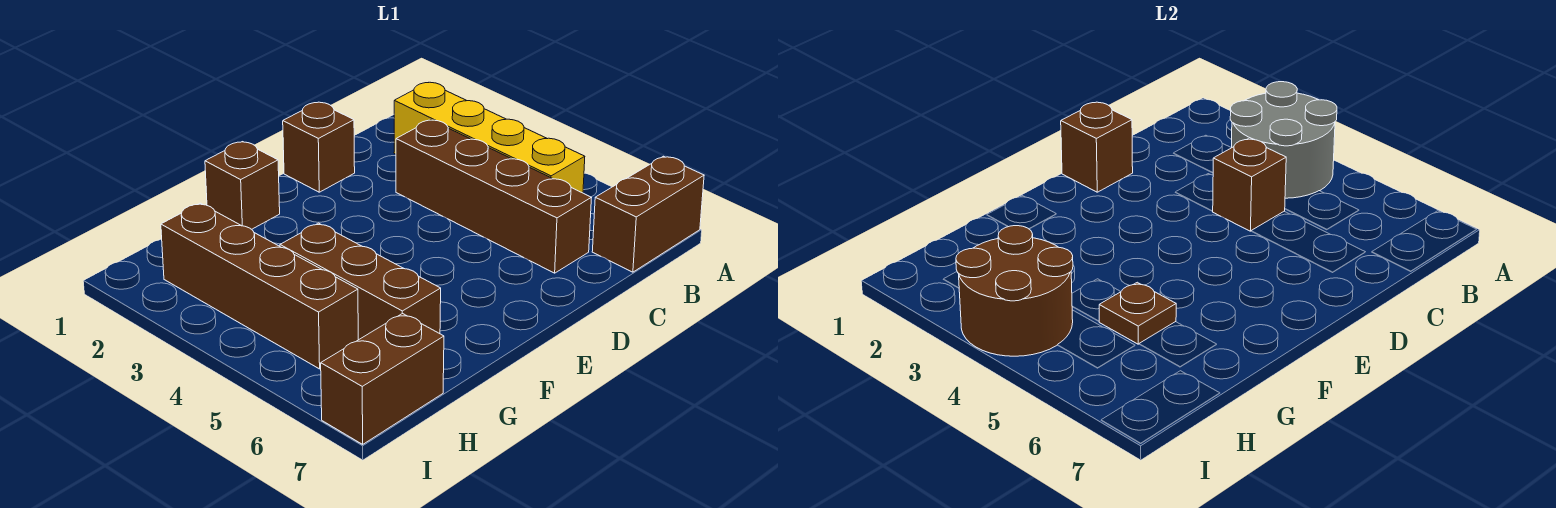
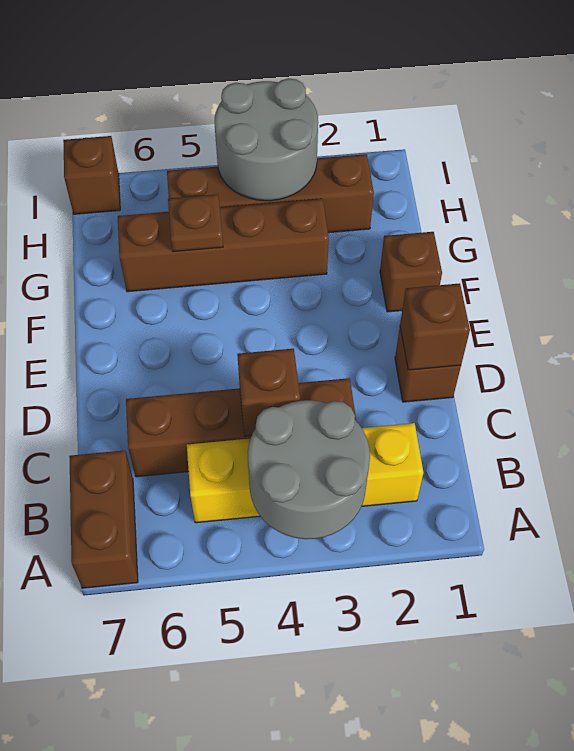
brown 1x3 brick [280,223,441,340] -> brown 1x4 brick [118,199,329,292]
brown 2x2 round brick [956,226,1073,356] -> grey 2x2 round brick [215,78,318,201]
brown 1x2 brick [321,313,444,444] -> brown 1x1 brick [63,136,120,214]

